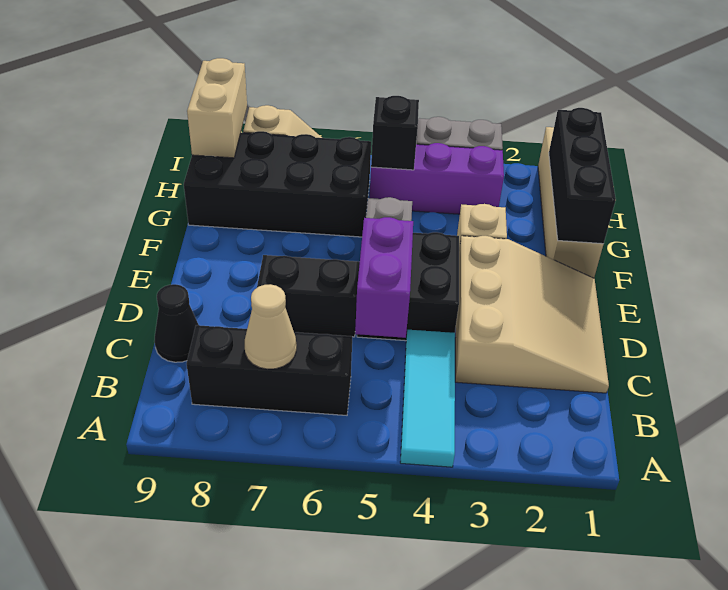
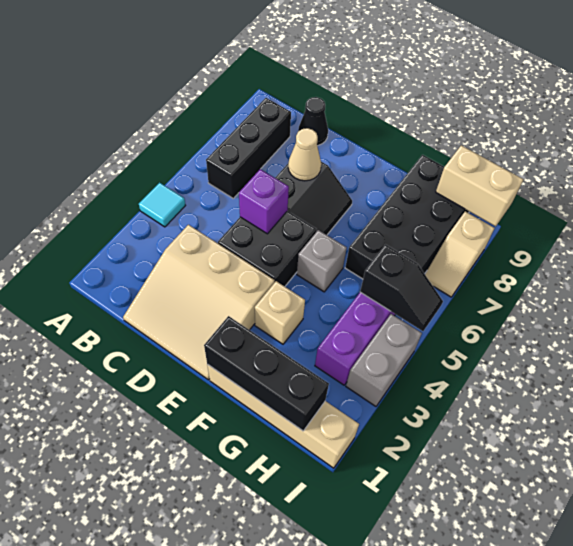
cyan 1x3 tile [400,330,455,467] -> cyan 1x1 tile [139,183,185,227]
tan 1x1 cone [245,284,296,369] -> tan 1x1 cone moved to [288,128,321,181]
purple 1x2 brick [355,217,413,338] -> purple 1x1 brick [239,169,289,234]

